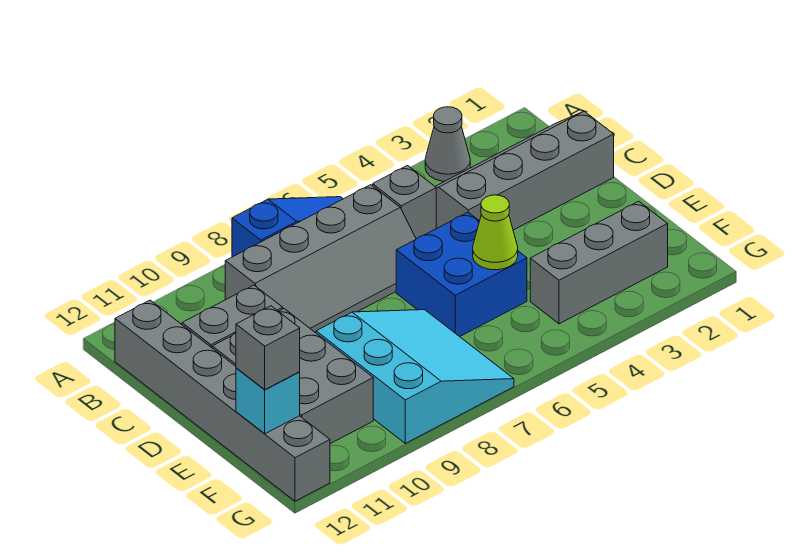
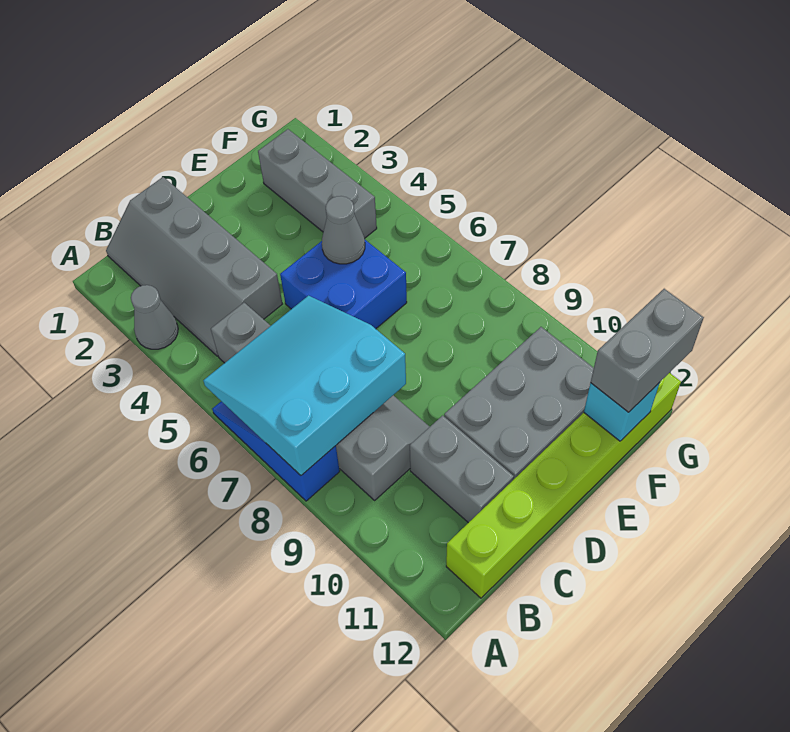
grey 1x6 brick [115,300,330,501] -> lime 1x6 brick [446,373,681,598]
lime 1x1 cone [473,195,518,270] -> grey 1x1 cone [322,196,365,264]
cyan 3x3 slope [316,310,514,443] -> cyan 3x3 slope moved to [203,296,406,475]
grey 1x1 brick [236,306,300,390] -> grey 1x2 brick [591,289,704,412]

